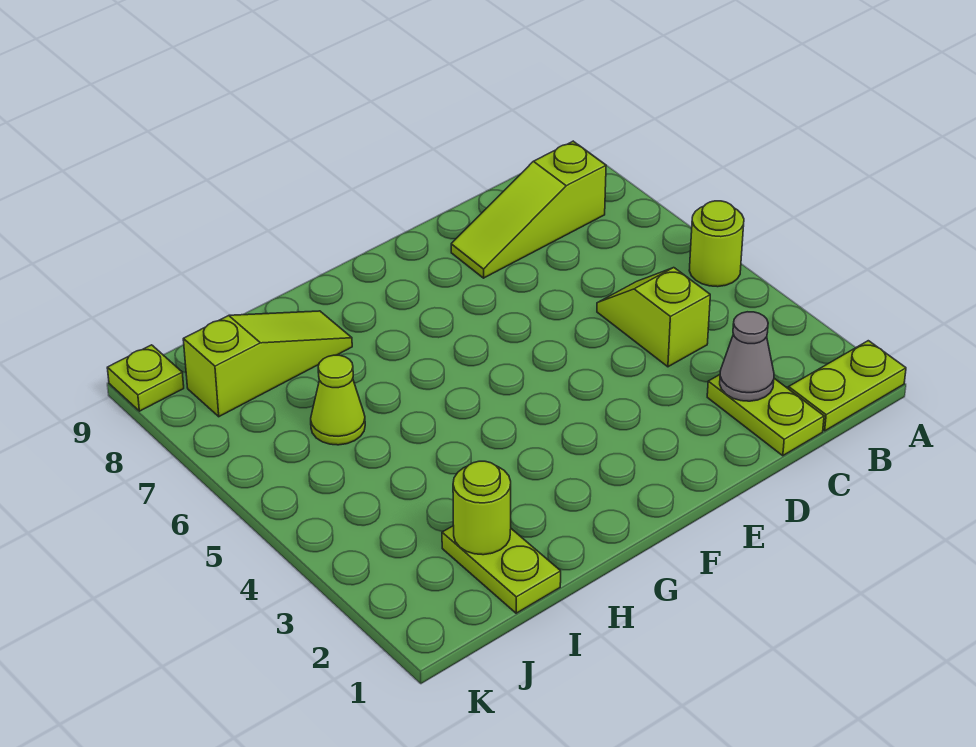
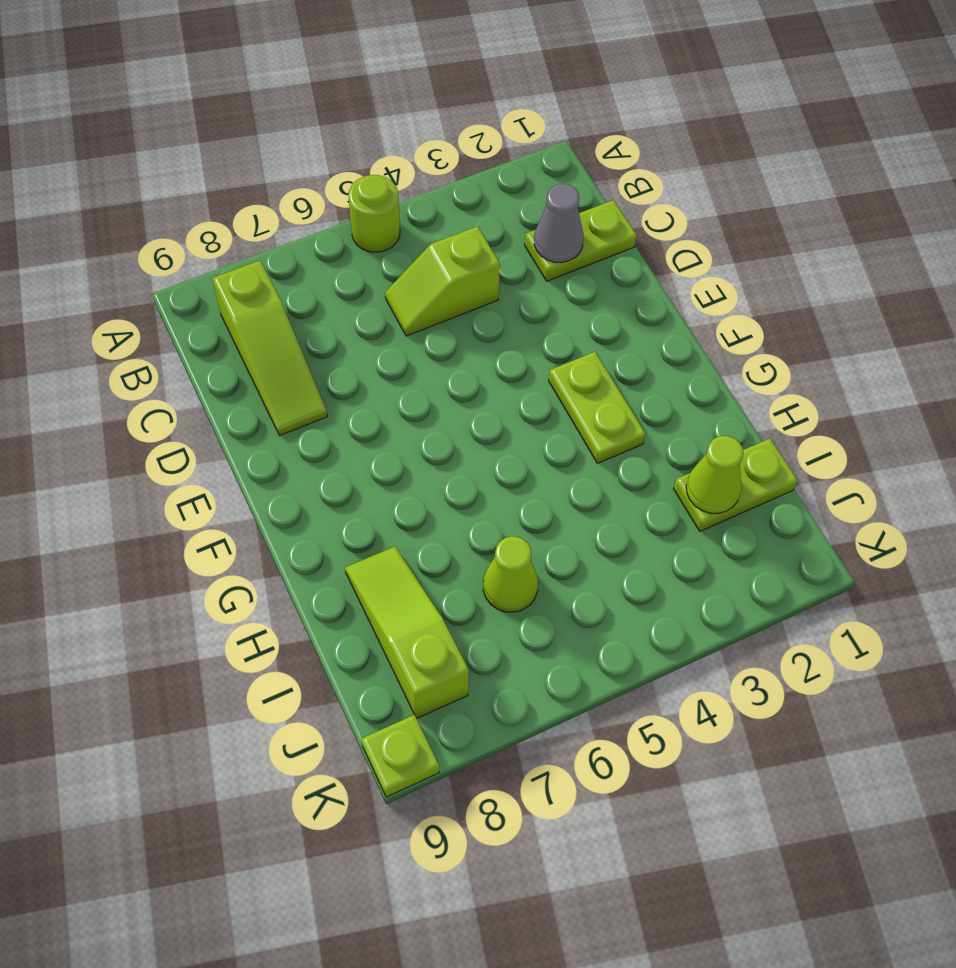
lime 1x2 plate [789,341,906,431] -> lime 1x2 plate moved to [549,352,646,463]
lime 1x1 round brick [453,461,511,555] -> lime 1x1 cone [686,436,743,513]

